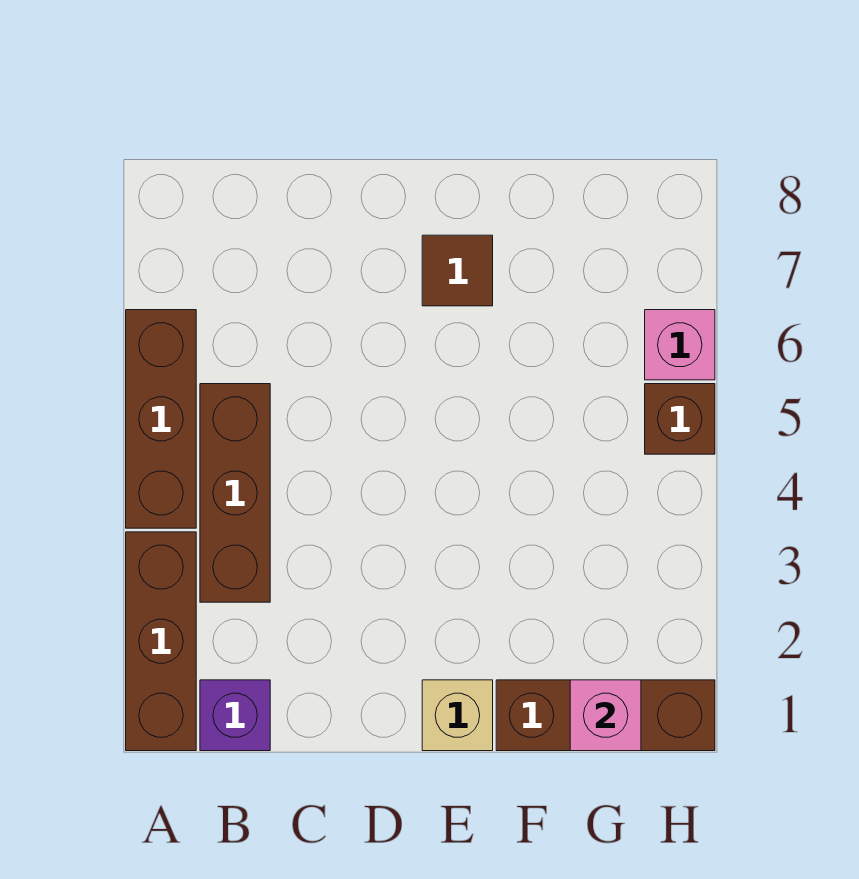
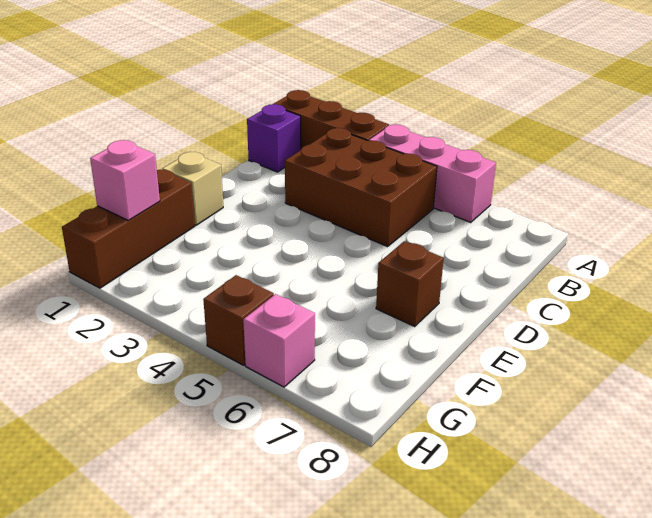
brown 1x3 brick [126,310,196,528] -> pink 1x3 brick [369,124,496,222]
brown 1x3 brick [200,384,270,602] -> brown 2x3 brick [285,128,437,247]
brown 1x1 tile [422,235,493,306] -> brown 1x1 brick [376,241,444,326]

